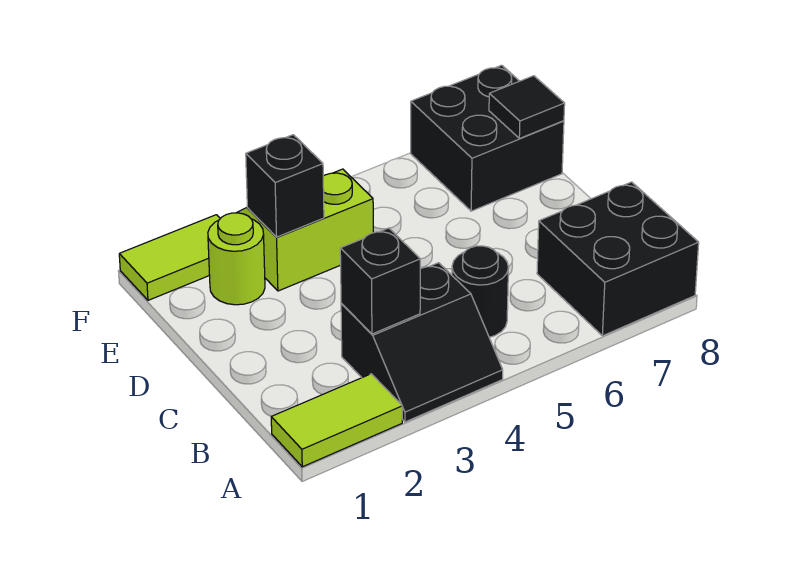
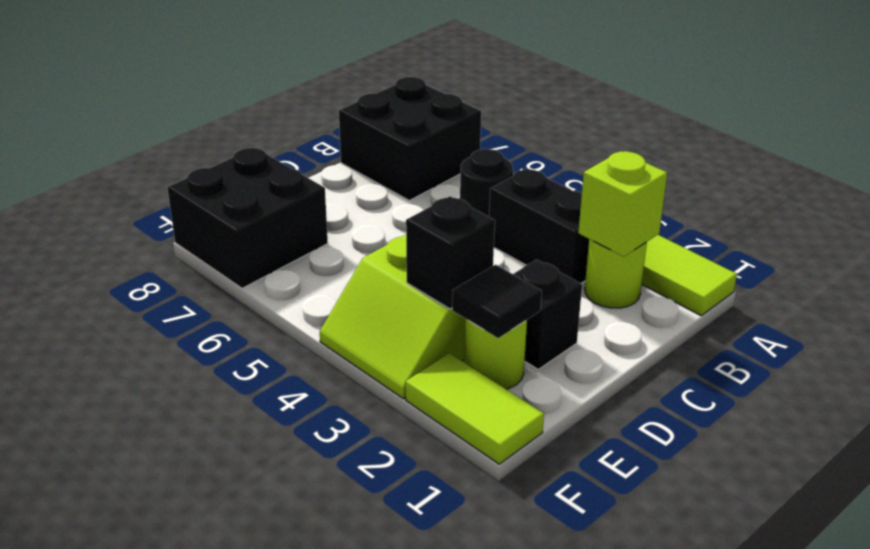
none -> lime 1x1 round brick [585,239,647,308]
none -> lime 1x1 brick [578,151,667,257]
black 1x1 brick [340,228,420,334] -> black 1x1 brick moved to [513,260,582,369]
black 1x1 tile [489,76,565,138] -> black 1x1 tile moved to [452,265,542,338]

